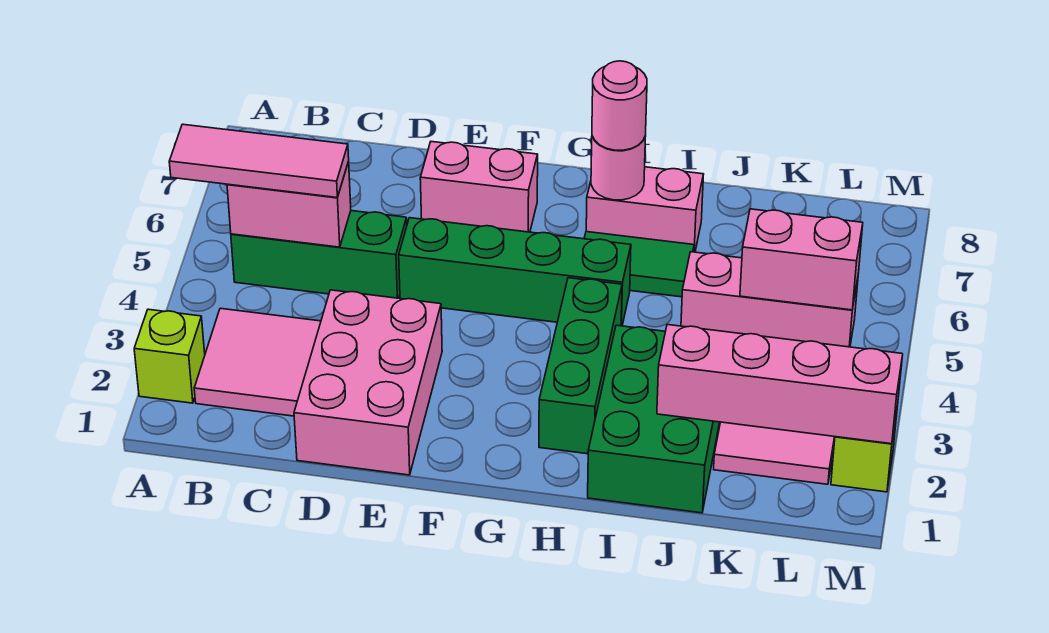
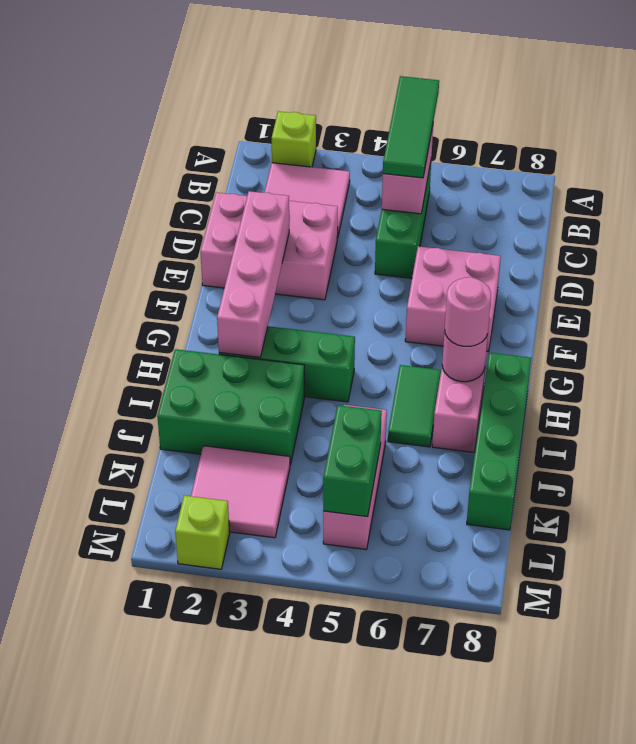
pink 1x3 tile [169,124,349,198] -> green 1x3 tile [383,76,439,178]
green 1x4 brick [399,218,631,326] -> green 1x4 brick moved to [467,353,531,530]
pink 1x2 brick [420,142,538,232] -> pink 2x2 brick [405,246,501,352]
pink 1x4 brick [657,325,903,444] -> pink 1x4 brick moved to [217,191,289,357]
pink 1x2 brick [740,209,863,310] -> green 1x2 brick [323,405,382,517]

